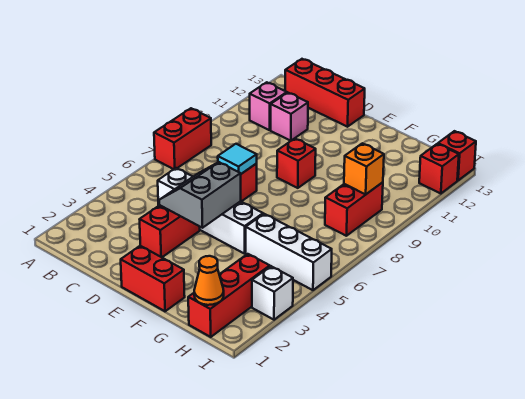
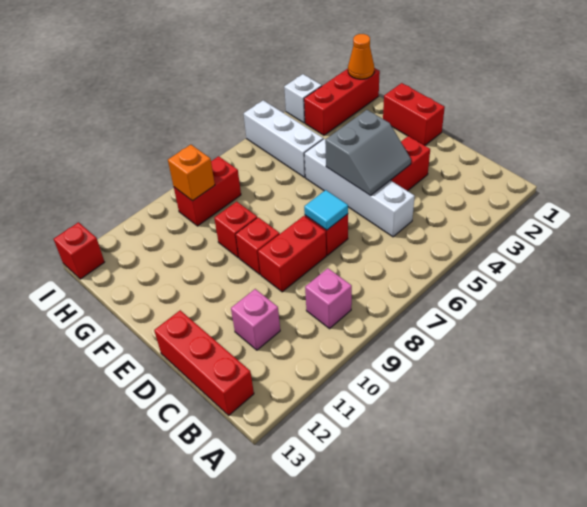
red 1x2 brick [154,108,211,169] -> red 1x2 brick moved to [258,216,326,292]
pink 1x1 brick [250,82,287,130] -> pink 1x1 brick moved to [305,268,352,329]
red 1x1 brick [419,144,459,194] -> red 1x1 brick moved to [214,202,257,258]

